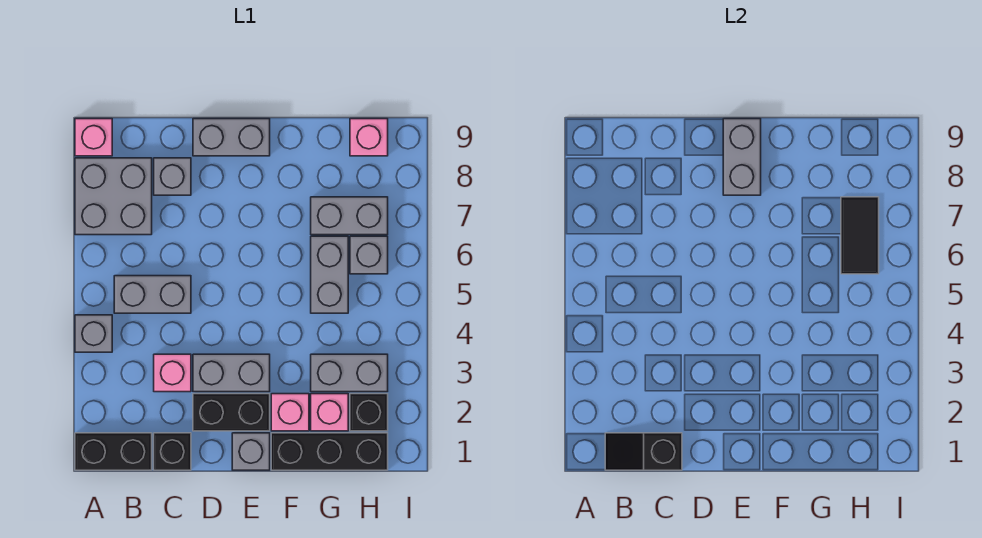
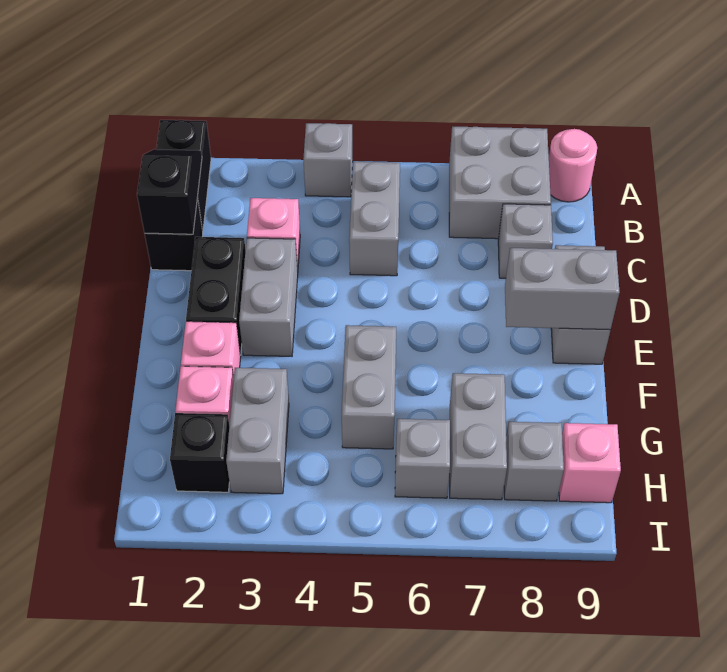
pink 1x1 brick [75,119,112,156] -> pink 1x1 round brick [549,129,597,202]
grey 1x1 brick [232,433,270,470] -> grey 1x1 brick moved to [504,422,564,501]
black 1x3 brick [271,433,388,470] -> none
grey 1x2 brick [311,236,348,313] -> grey 1x2 brick turned to [342,325,396,449]
black 1x2 tile [841,197,879,274] -> none

